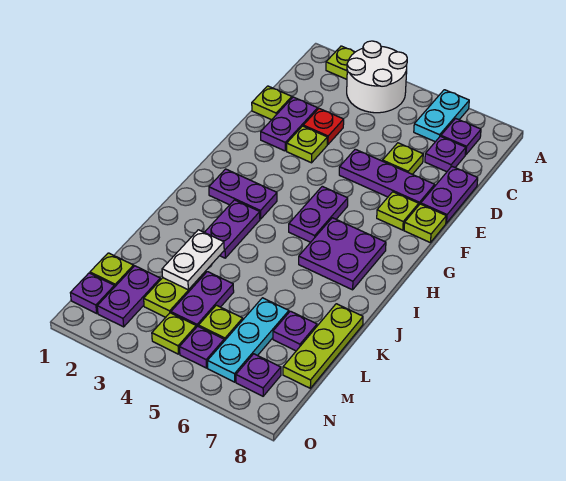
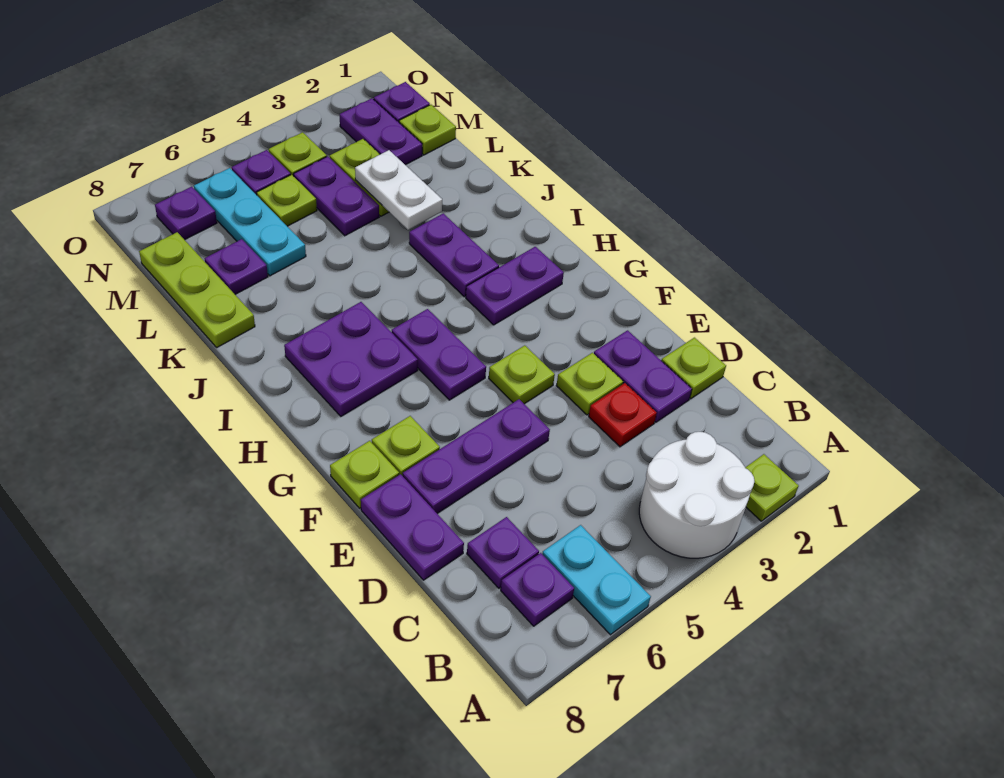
lime 1x1 plate [383,143,423,174] -> lime 1x1 plate moved to [489,345,555,404]

